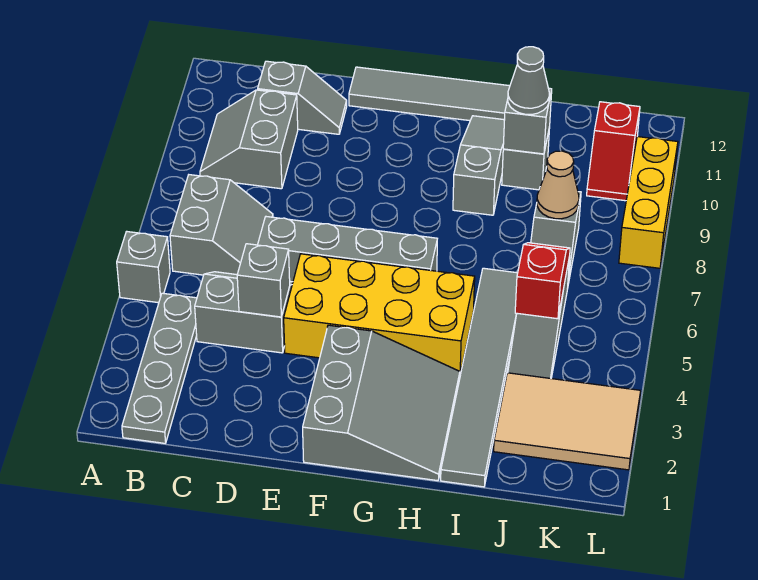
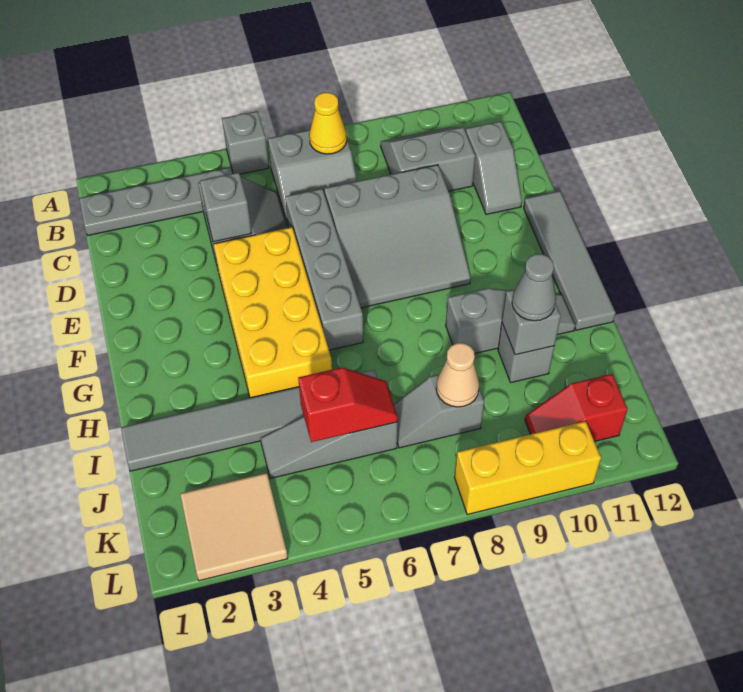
none -> yellow 1x1 cone [309,93,347,154]
grey 3x3 slope [303,325,460,481] -> grey 3x3 slope moved to [324,165,471,308]
tan 2x3 tile [494,373,641,470] -> tan 2x2 tile [180,473,288,581]

